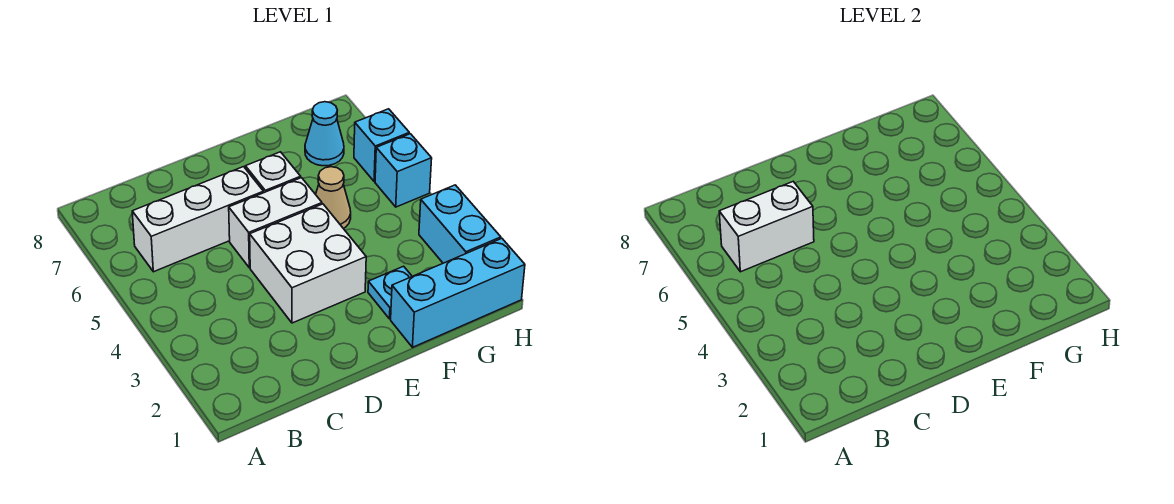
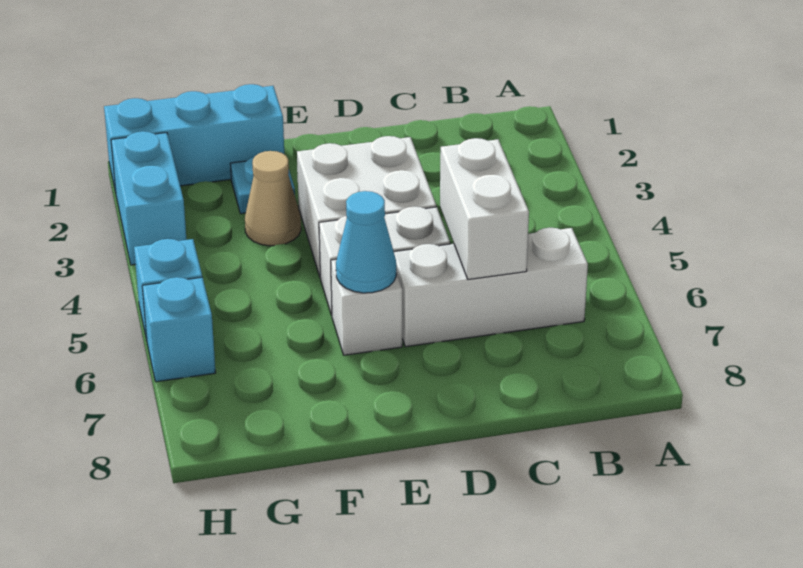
white 1x2 brick [719,182,814,272] -> white 1x2 brick turned to [440,138,529,280]
tan 1x1 cone [316,167,351,228] -> tan 1x1 cone moved to [245,151,301,246]
cyan 1x1 cone [305,102,344,166] -> cyan 1x1 cone moved to [336,191,396,293]

